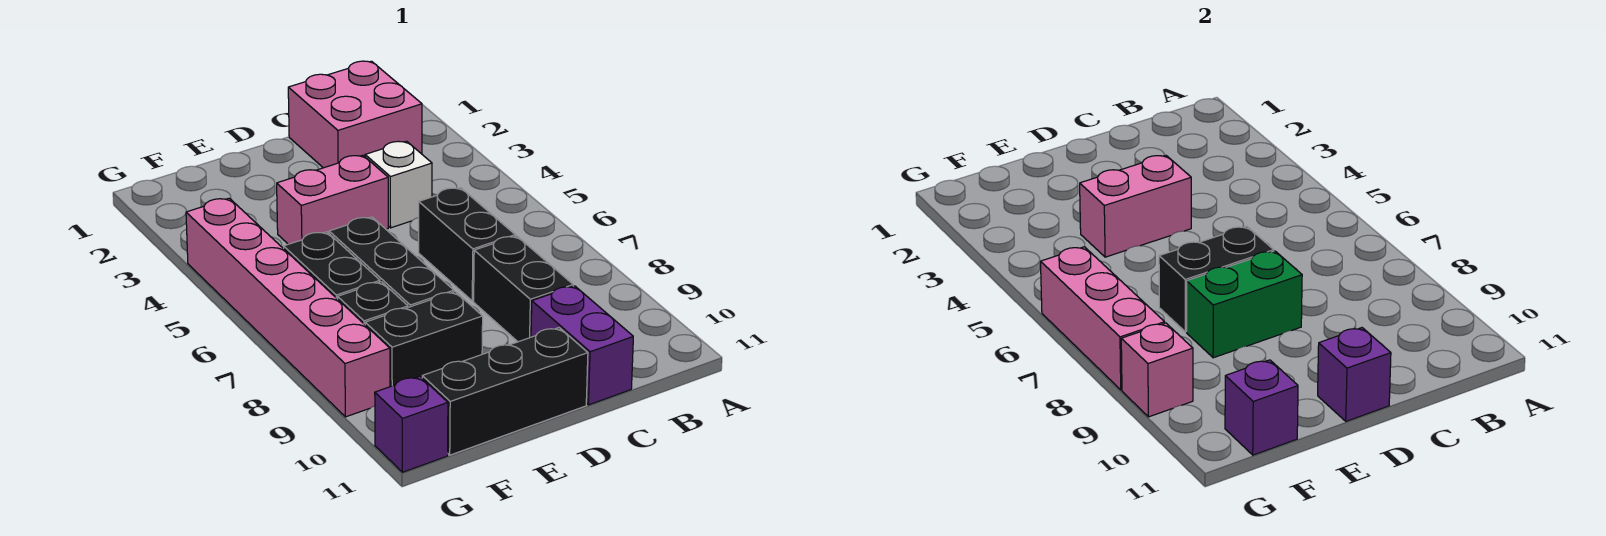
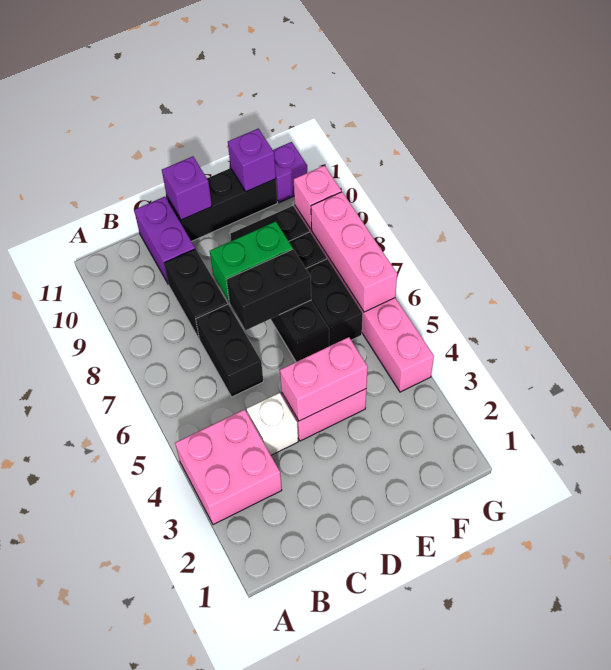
pink 2x2 brick [288,61,422,168] -> pink 2x2 brick moved to [175,410,282,525]

